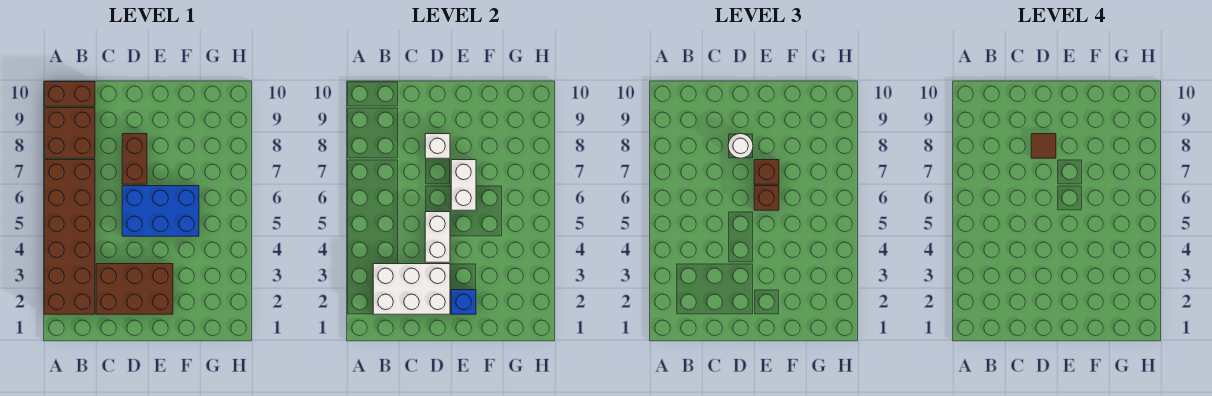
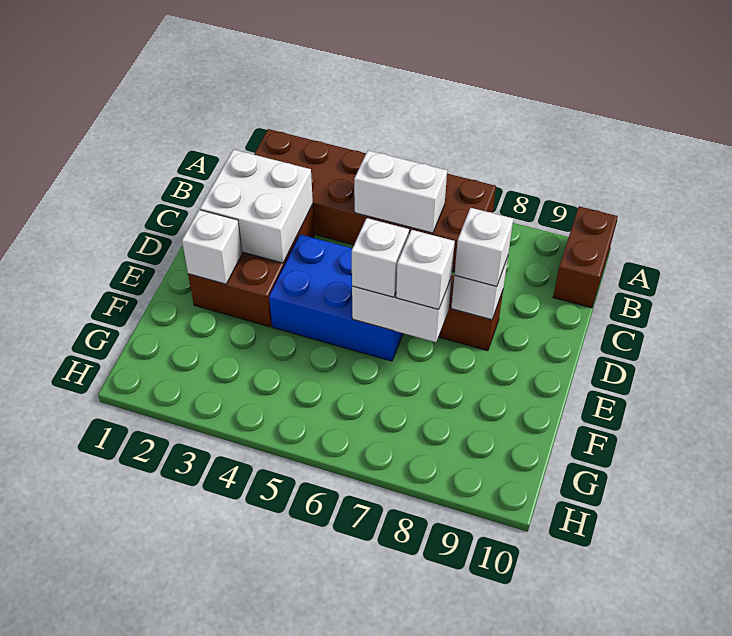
brown 2x2 brick [44,108,95,158] -> none
white 2x3 brick [373,264,450,314] -> white 2x2 brick [200,150,313,263]
white 1x2 brick [425,212,450,262] -> white 1x2 brick moved to [354,151,447,233]
blue 2x3 brick [122,186,199,236] -> blue 2x3 brick turned to [269,235,403,361]
white 1x1 round brick [728,134,753,158] -> white 1x1 brick [454,208,513,287]
brown 1x1 tile [1031,134,1056,158] -> none
blue 1x1 brick [451,290,476,314] -> white 1x1 brick [182,210,242,284]
brown 1x1 brick [754,186,779,210] -> white 1x1 brick [352,218,409,297]
brown 1x1 brick [754,160,779,184] -> white 1x1 brick [396,230,455,309]

